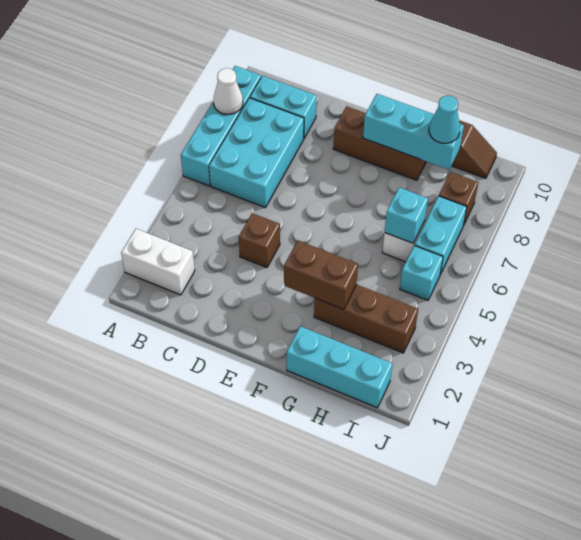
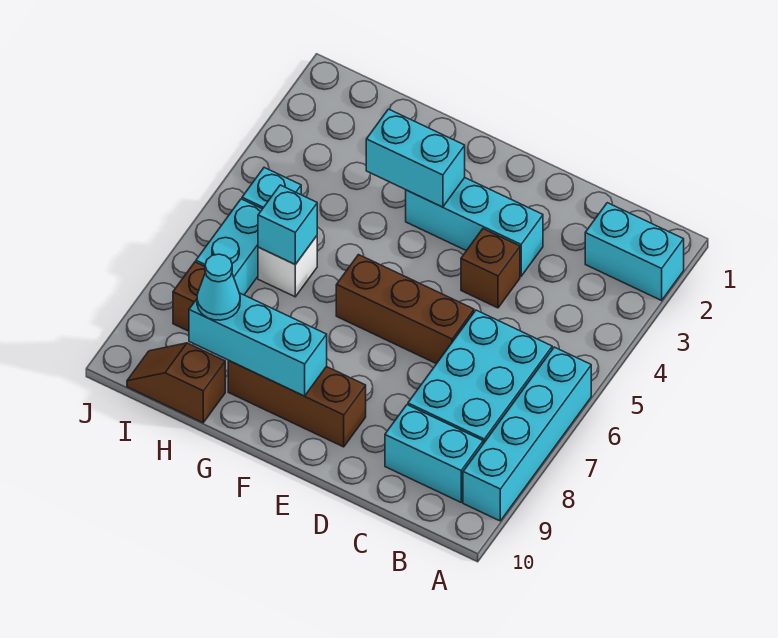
white 1x2 brick [121,229,195,295] -> cyan 1x2 brick [585,203,684,300]
white 1x1 cone [214,68,243,114] -> none
brown 1x2 brick [284,240,358,309] -> cyan 1x2 brick [366,109,465,207]
cyan 1x3 brick [287,326,392,408] -> cyan 1x3 brick moved to [406,178,543,276]
brown 1x3 brick [314,285,418,353] -> brown 1x3 brick moved to [336,255,474,364]

